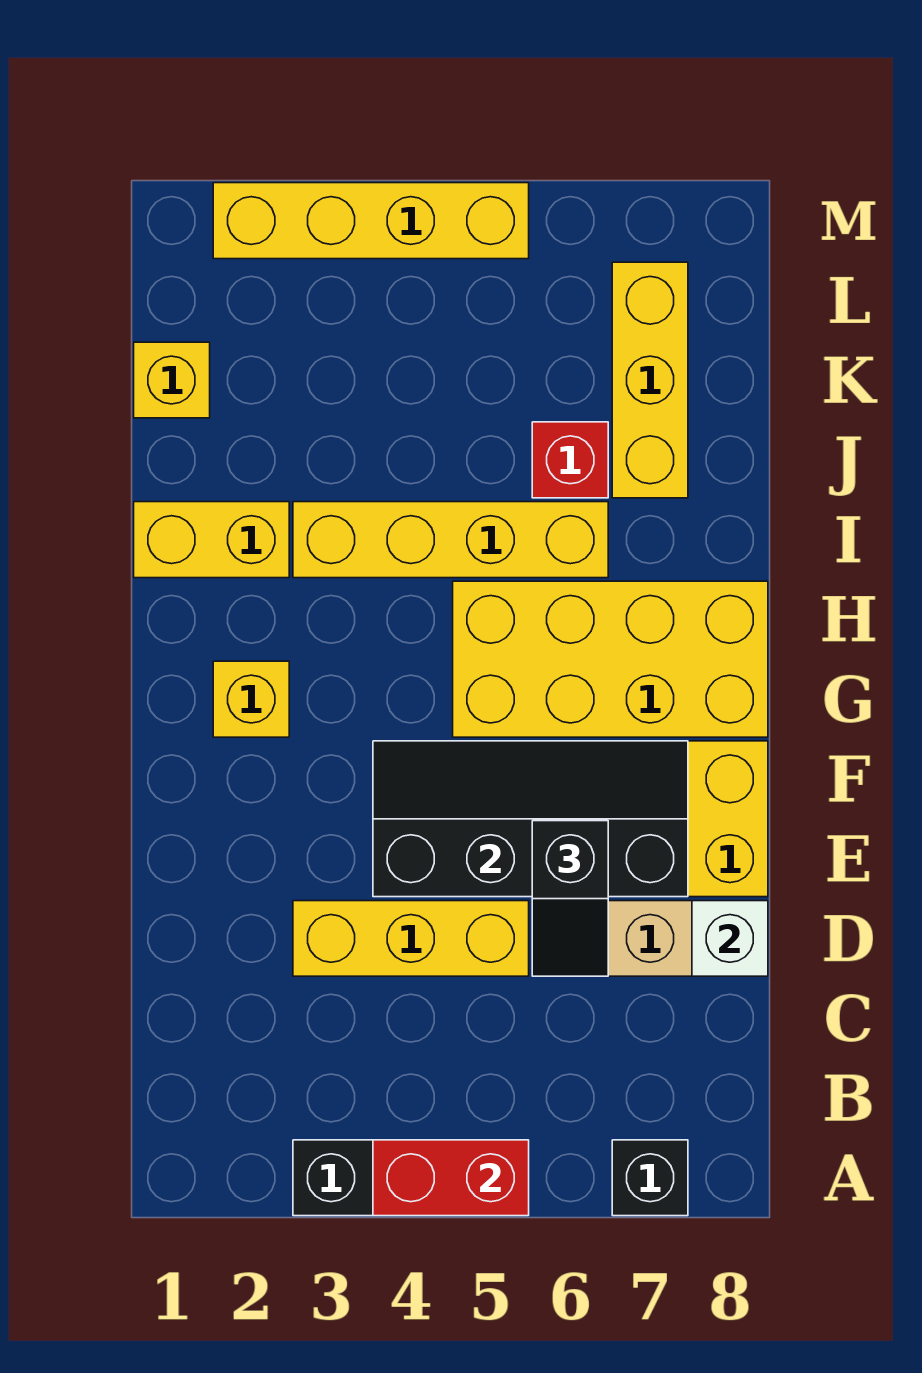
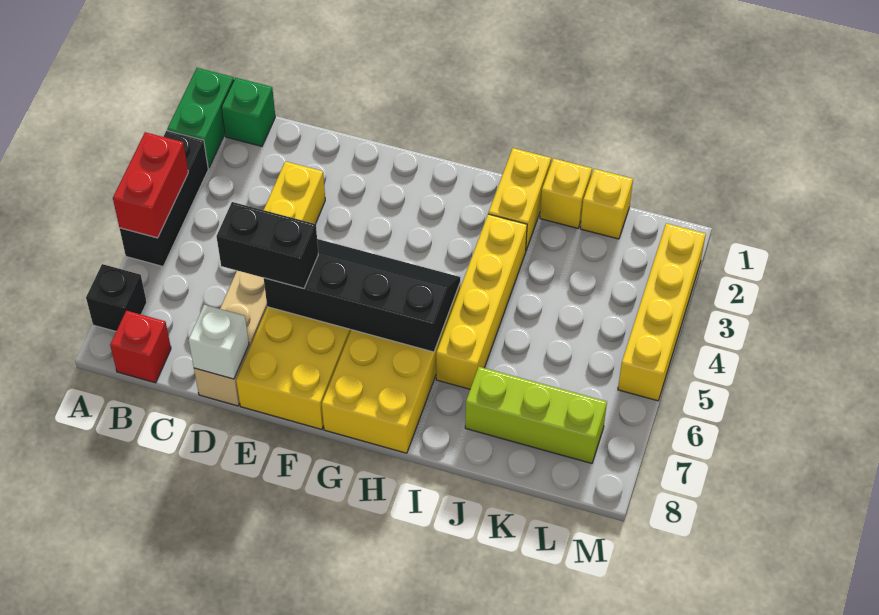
none -> green 1x2 brick [167,68,234,168]
none -> green 1x1 brick [221,78,275,146]
black 1x2 slope [532,821,608,976] -> black 1x2 brick [216,202,318,289]
black 2x4 slope [373,741,688,897] -> black 2x4 slope turned to [264,239,460,352]
yellow 1x1 brick [213,661,289,737] -> yellow 1x1 brick moved to [540,158,592,228]
red 1x1 brick [532,422,608,498] -> red 1x1 brick moved to [110,311,171,383]
yellow 1x3 brick [612,262,688,498] -> lime 1x3 brick [465,367,607,463]

